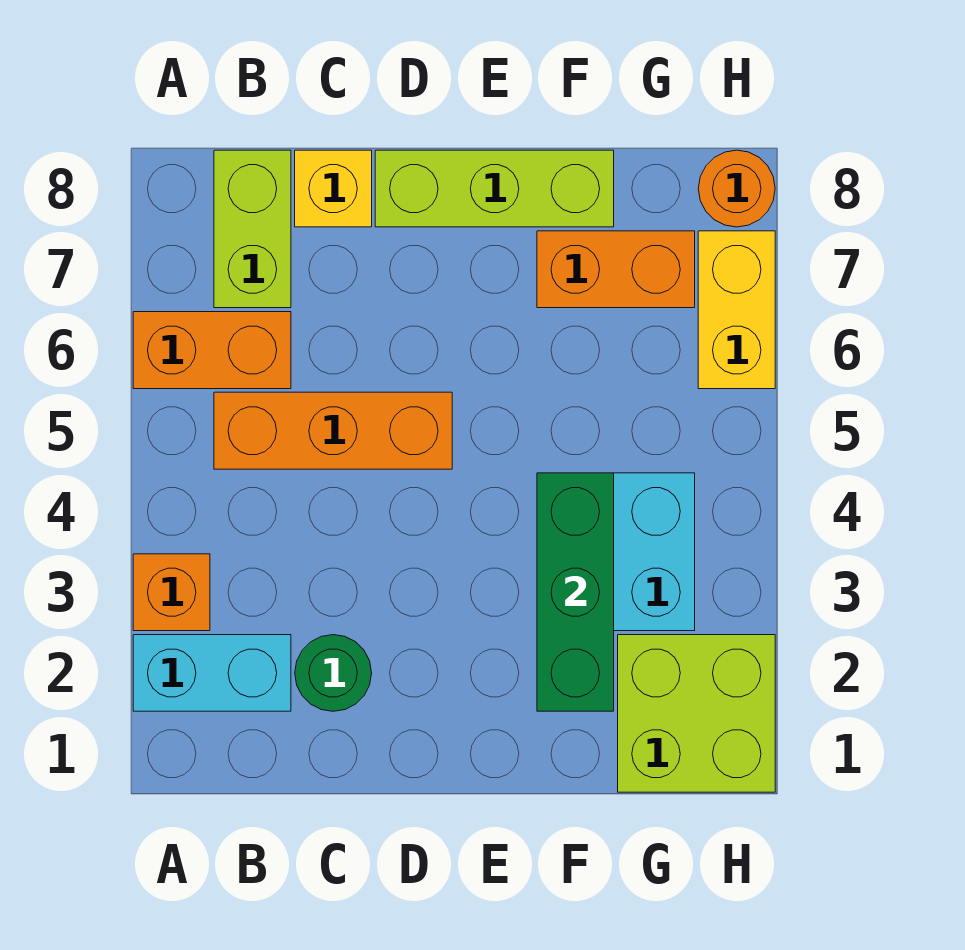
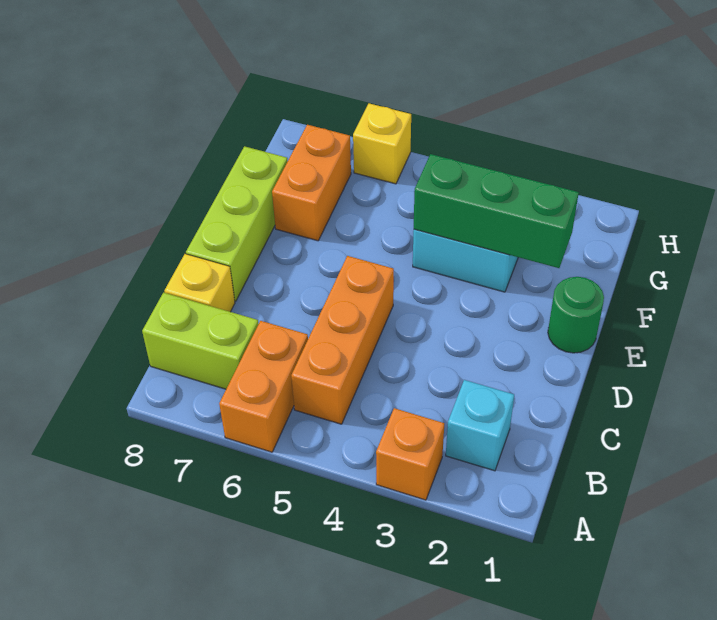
cyan 1x2 brick [133,635,291,711] -> cyan 1x1 brick [446,380,514,471]
green 1x1 round brick [295,635,372,711] -> green 1x1 round brick moved to [548,277,604,353]
lime 2x2 brick [618,635,775,792] -> none
yellow 1x2 brick [698,231,775,389] -> yellow 1x1 brick [353,103,411,184]
orange 1x1 round brick [698,150,775,227] -> none

